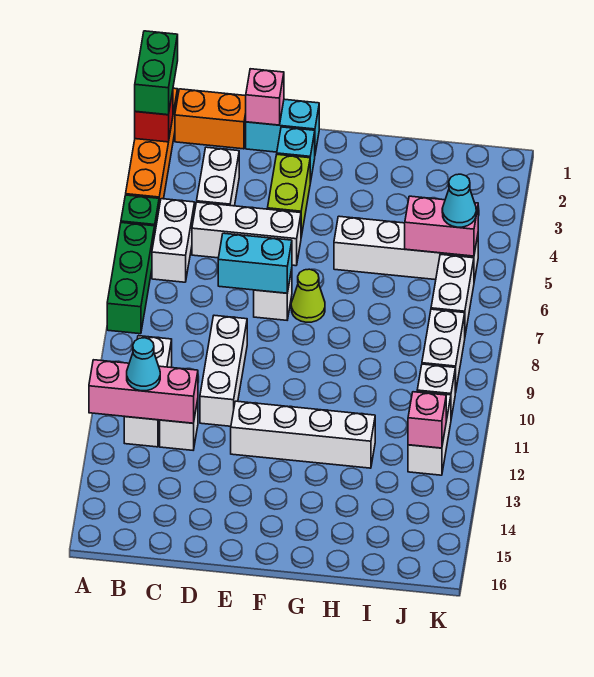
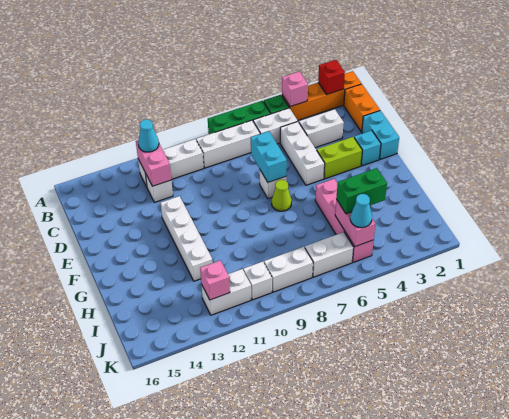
green 1x2 brick [135,31,178,115] -> green 1x2 brick moved to [336,168,387,214]
pink 1x3 brick [89,360,198,423] -> pink 1x2 brick [136,140,171,186]
pink 1x1 brick [246,69,284,125] -> pink 1x1 brick moved to [282,71,308,107]
white 1x3 brick [200,315,247,426] -> white 1x3 brick moved to [196,120,260,168]
white 1x4 brick [334,216,478,281] -> pink 1x4 brick [315,179,374,262]

